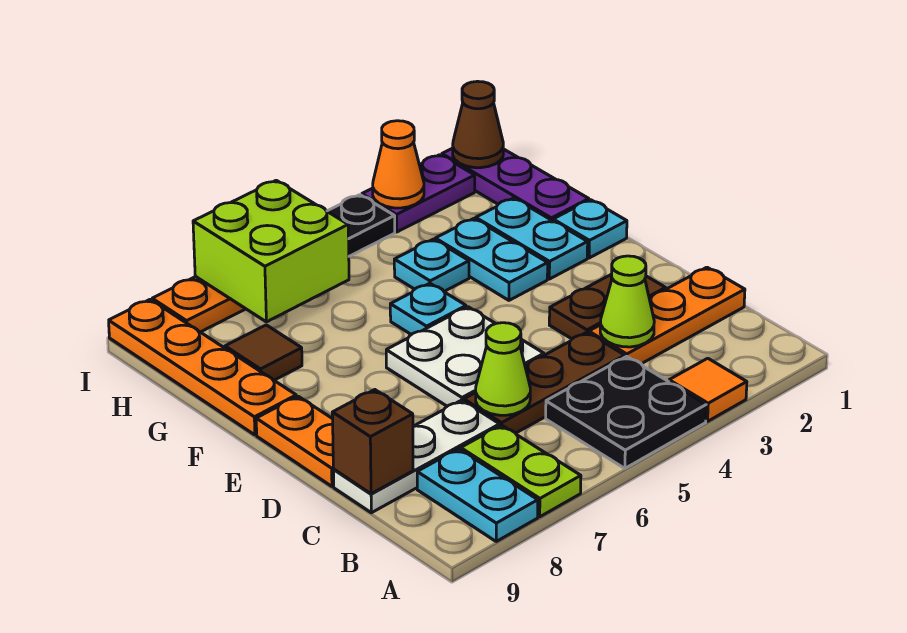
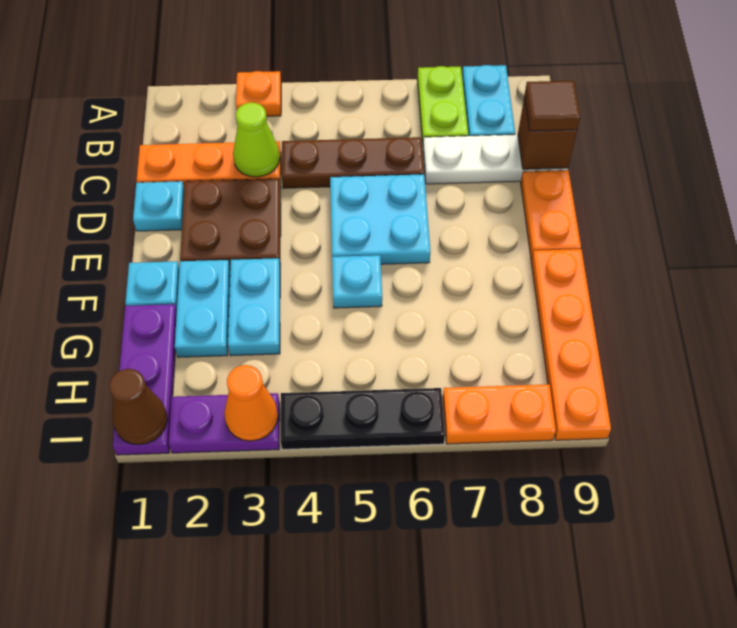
orange 1x1 tile [669,358,747,421] -> orange 1x1 plate [236,71,281,116]
black 2x2 plate [546,356,706,468] -> none
lime 1x1 cone [476,323,530,415] -> none
brown 1x2 plate [549,274,666,339] -> brown 2x2 plate [180,179,281,267]
white 2x2 plate [386,307,544,406] -> cyan 2x2 plate [330,174,430,264]
cyan 1x1 plate [394,239,469,291] -> cyan 1x1 plate moved to [133,181,184,231]
brown 1x1 tile [225,325,302,380] -> brown 1x1 tile moved to [524,81,580,131]
lime 2x2 brick [193,180,349,322] -> none

